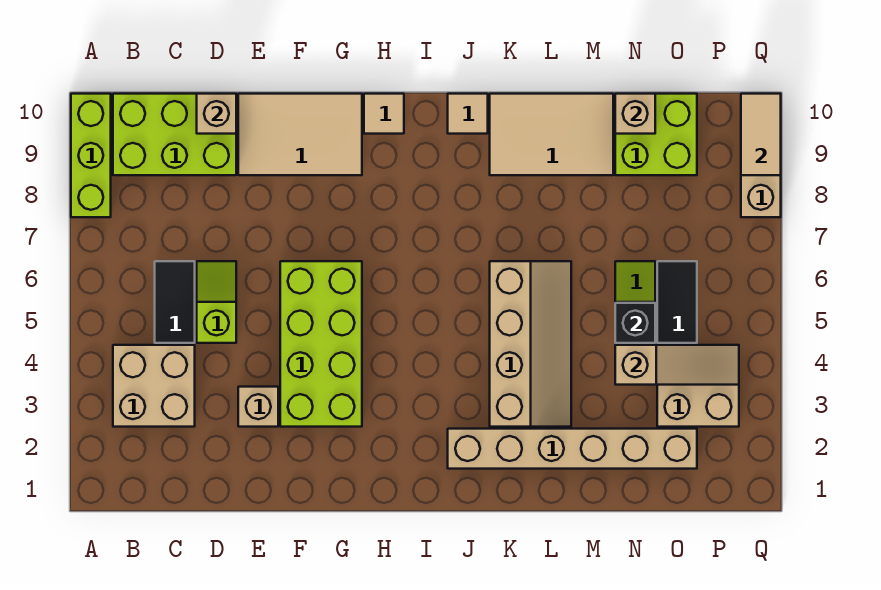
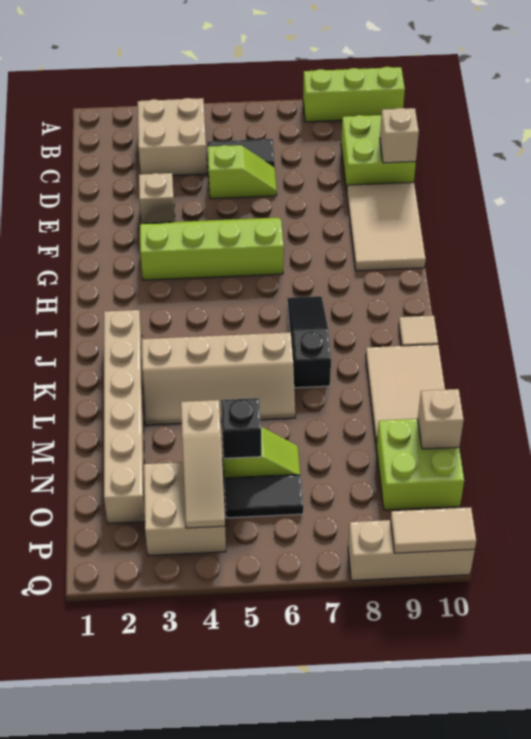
lime 2x3 brick [113,94,236,175] -> lime 2x2 brick [341,115,416,191]
lime 2x4 brick [280,261,362,427] -> lime 2x4 slope [140,218,284,280]
tan 1x1 tile [364,94,404,134] -> none
none -> black 1x3 slope [287,296,331,388]

